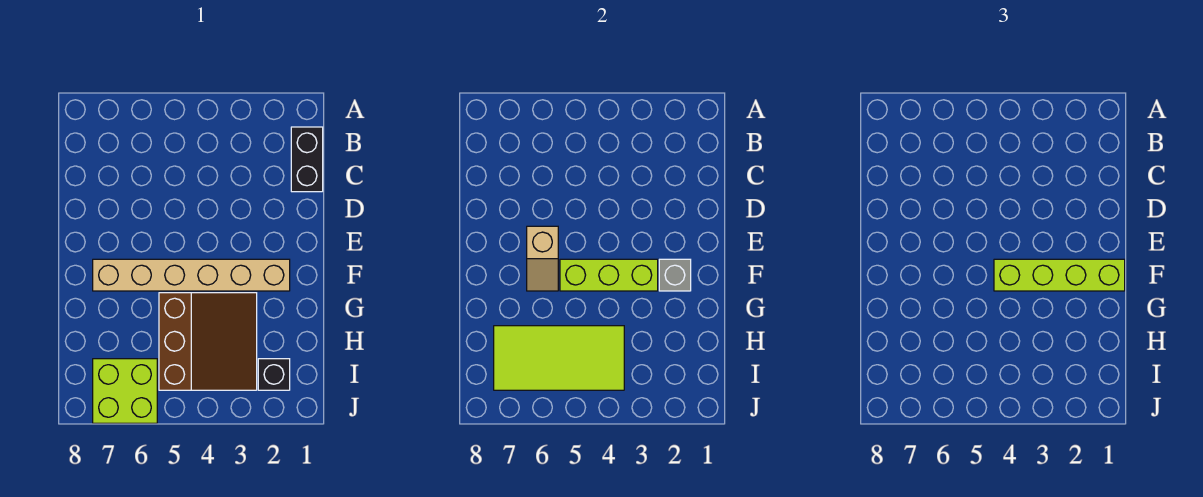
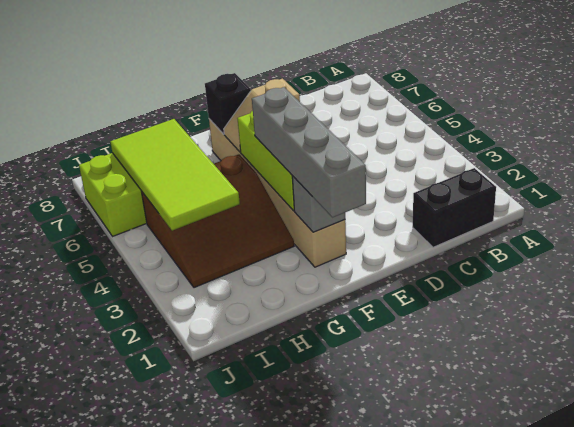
lime 1x4 brick [994,259,1125,291] -> grey 1x4 brick [252,87,366,218]
black 1x1 brick [258,359,290,390] -> black 1x1 brick moved to [205,73,251,134]

